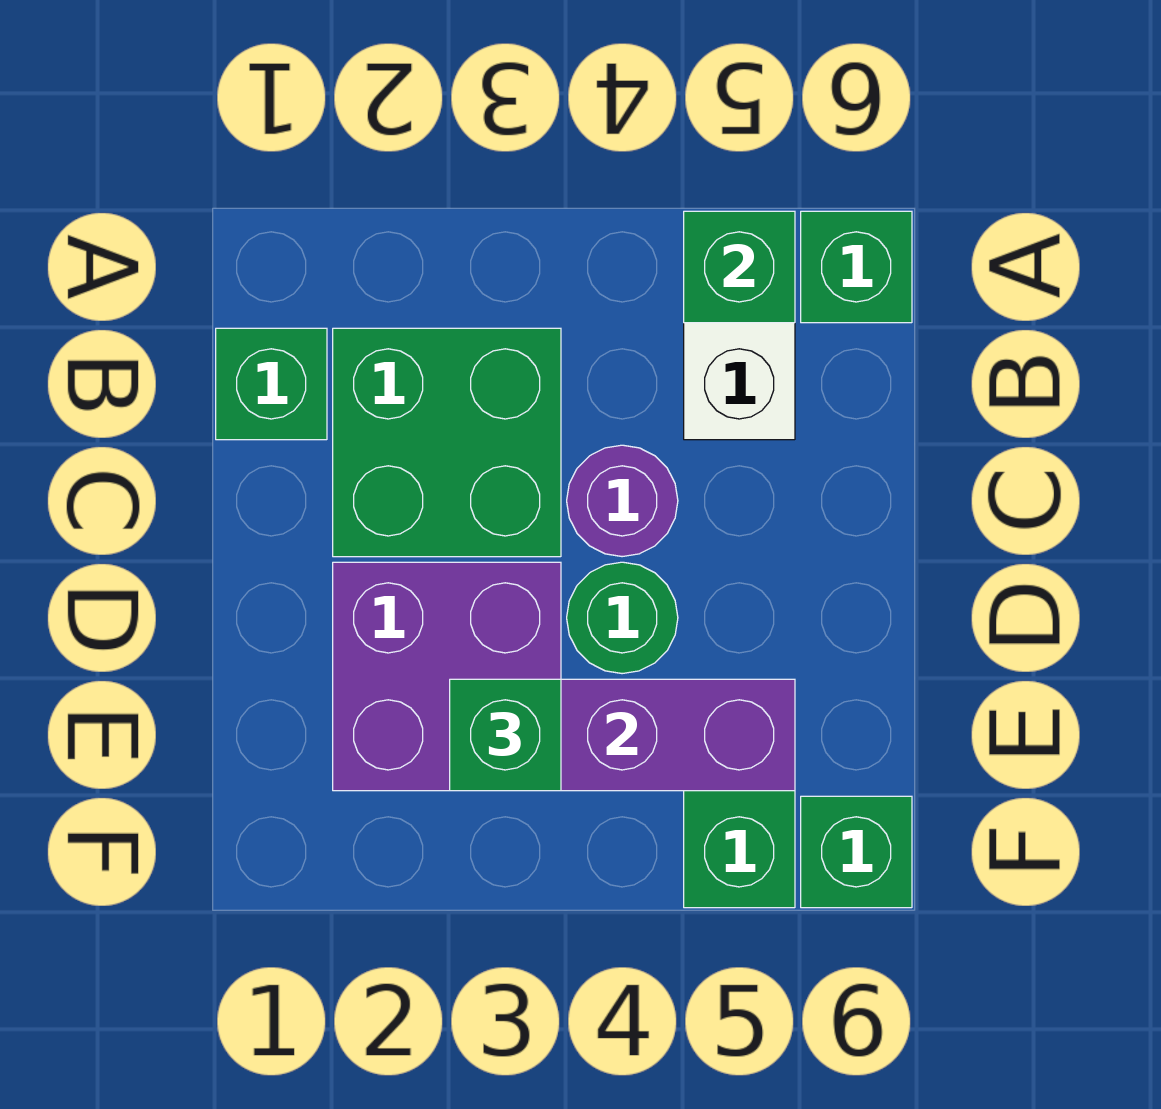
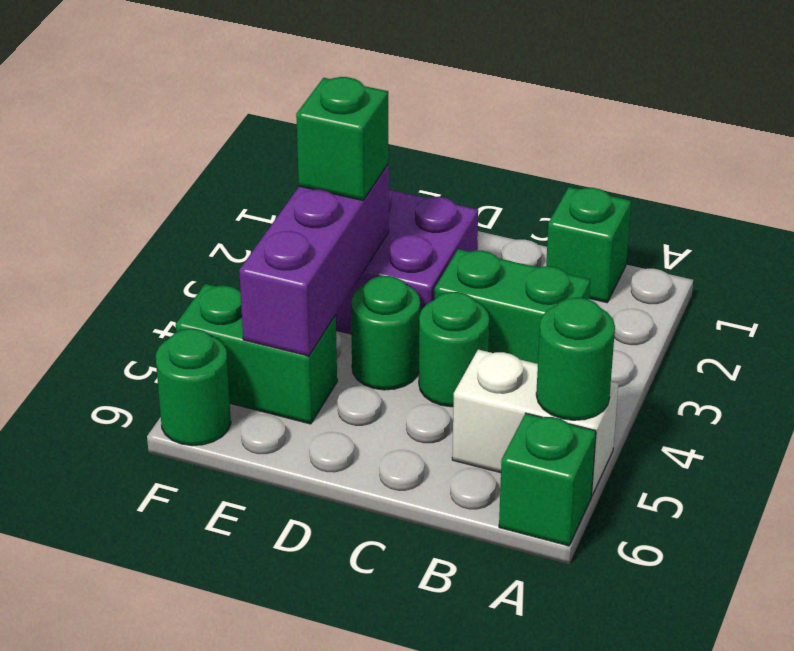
green 1x1 brick [684,211,795,323] -> green 1x1 round brick [536,298,615,420]
green 2x2 brick [333,328,561,557] -> green 1x2 brick [435,249,590,364]
purple 1x1 round brick [567,445,678,557] -> green 1x1 round brick [419,292,489,407]
green 1x1 brick [801,796,912,908] -> green 1x1 round brick [156,329,231,446]

